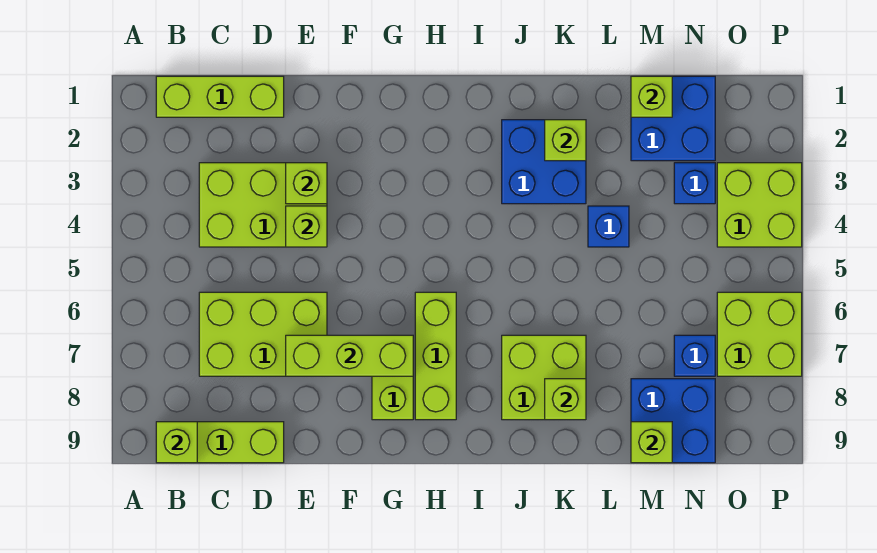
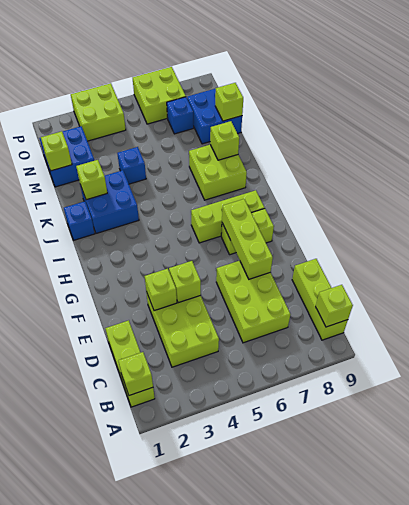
none -> lime 1x1 brick [118,352,153,395]
blue 1x1 brick [674,163,715,204] -> blue 1x1 brick moved to [64,201,95,240]

